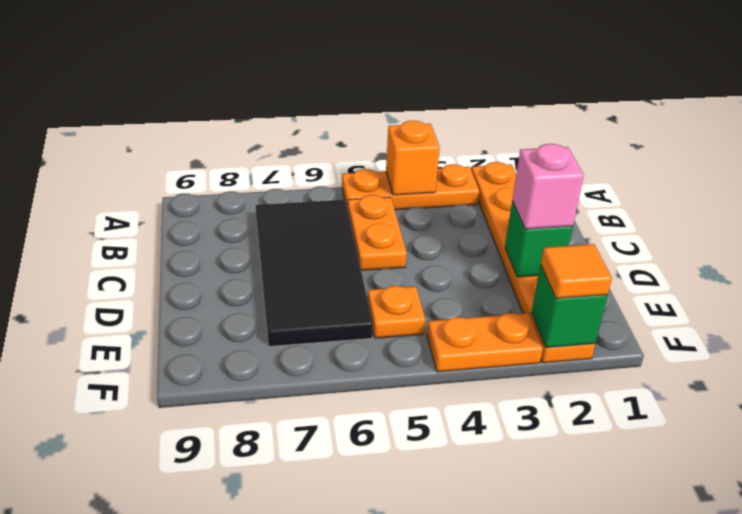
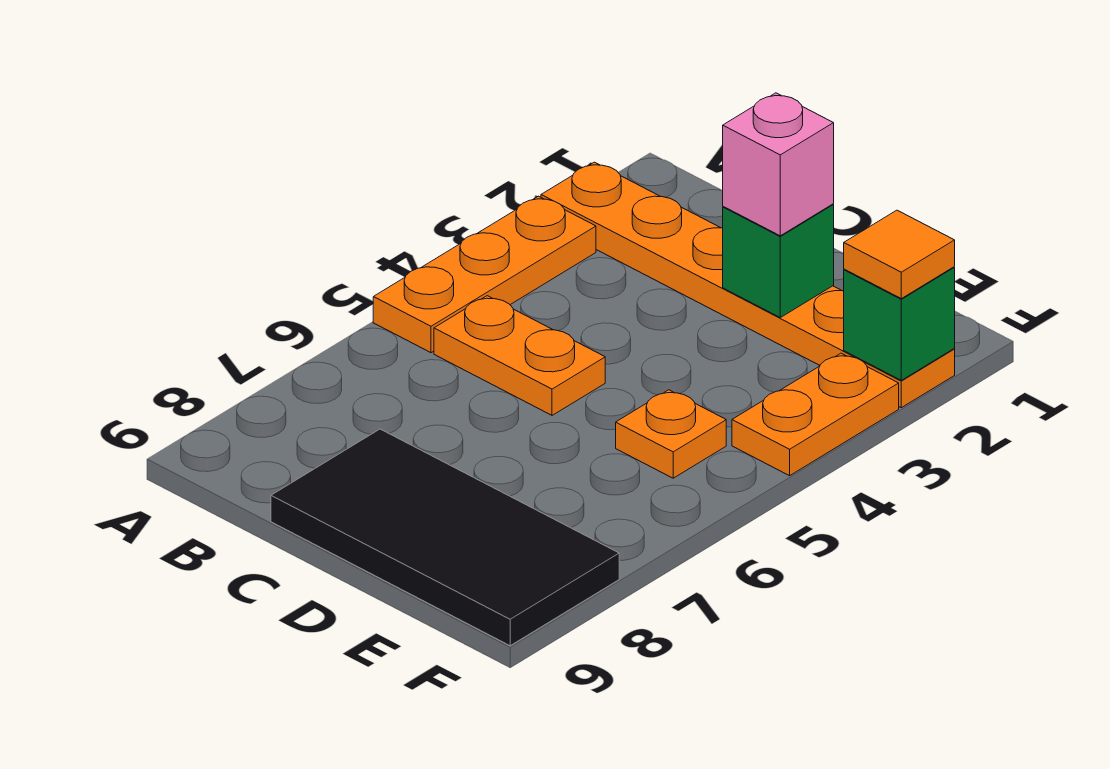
orange 1x1 brick [386,121,440,195] -> none
black 2x4 tile [256,200,373,347] -> black 2x4 tile moved to [271,429,619,646]

